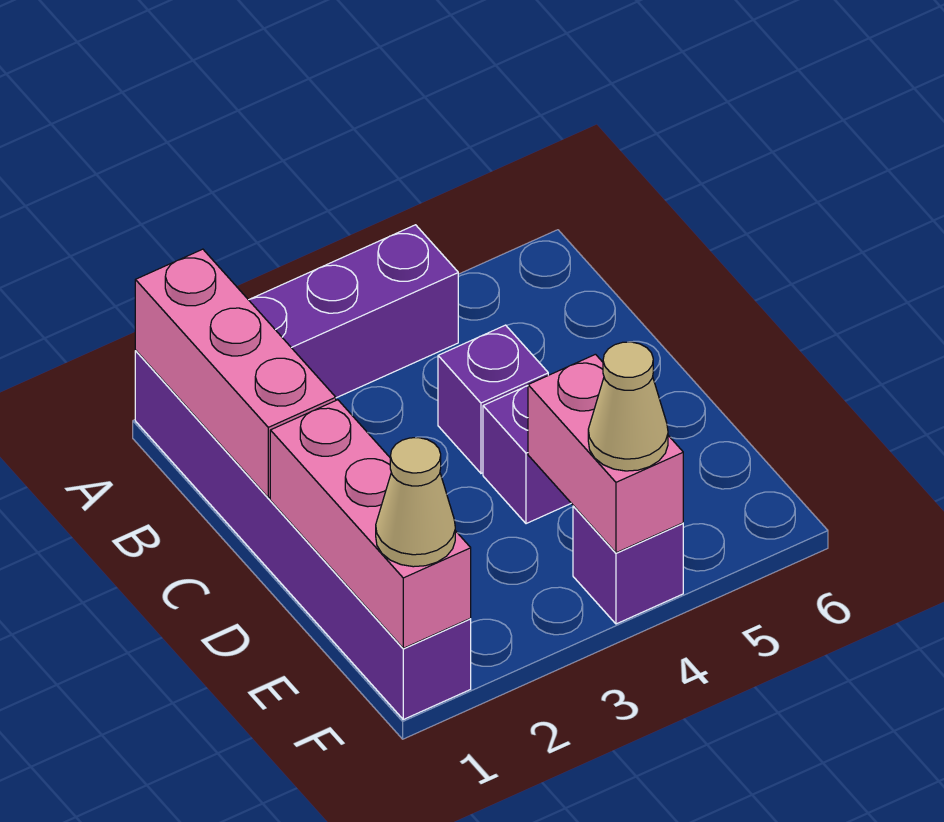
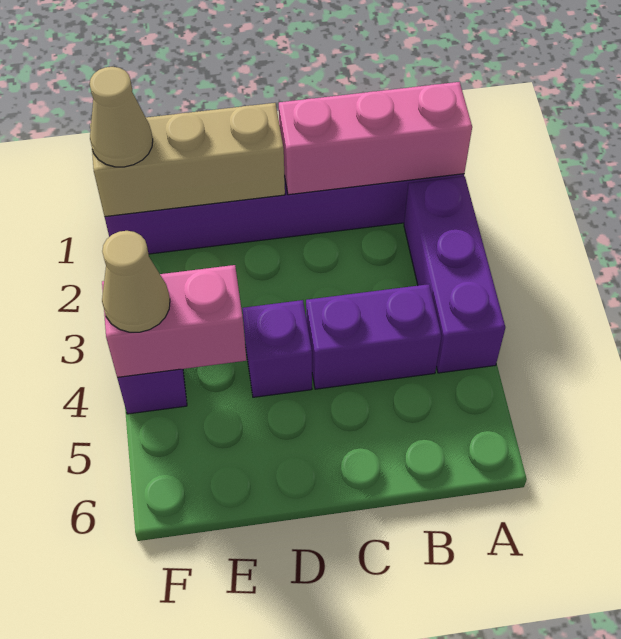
purple 1x1 brick [438,325,548,473] -> purple 1x2 brick [306,284,442,389]
pink 1x3 brick [270,400,471,648] -> tan 1x3 brick [90,103,285,217]

